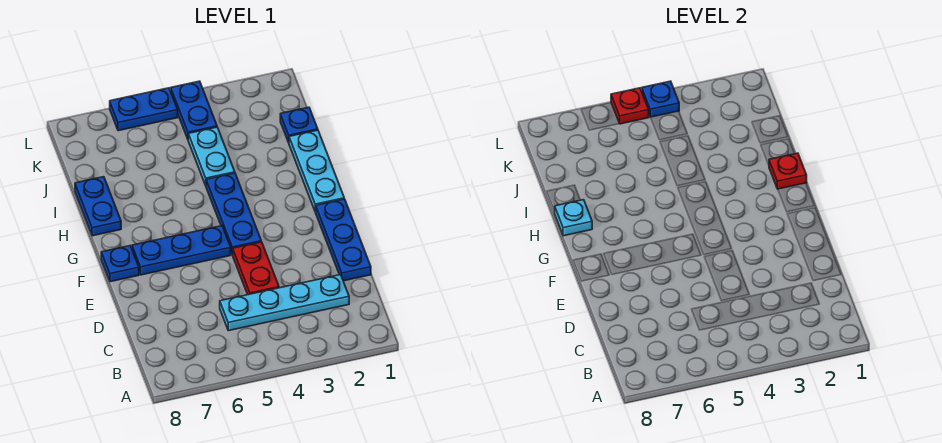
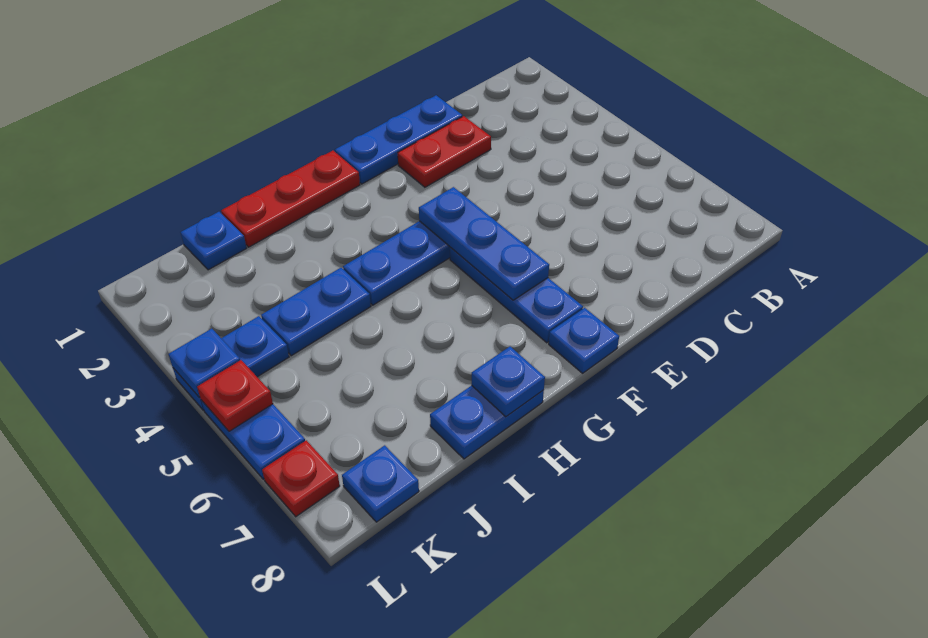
cyan 1x4 plate [220,275,349,331] -> none
red 1x2 plate [233,242,279,295] -> red 1x2 plate moved to [398,116,491,187]
none -> blue 1x3 plate [419,187,549,300]
cyan 1x3 plate [289,130,344,212] -> red 1x3 plate [221,151,360,247]
red 1x1 plate [769,153,807,189] -> red 1x1 plate moved to [262,440,340,517]
cyan 1x1 plate [555,200,592,236] -> blue 1x1 plate [471,347,545,417]
cyan 1x2 plate [188,127,235,185] -> blue 1x2 plate [261,268,371,356]
none -> blue 1x1 plate [342,445,419,522]

